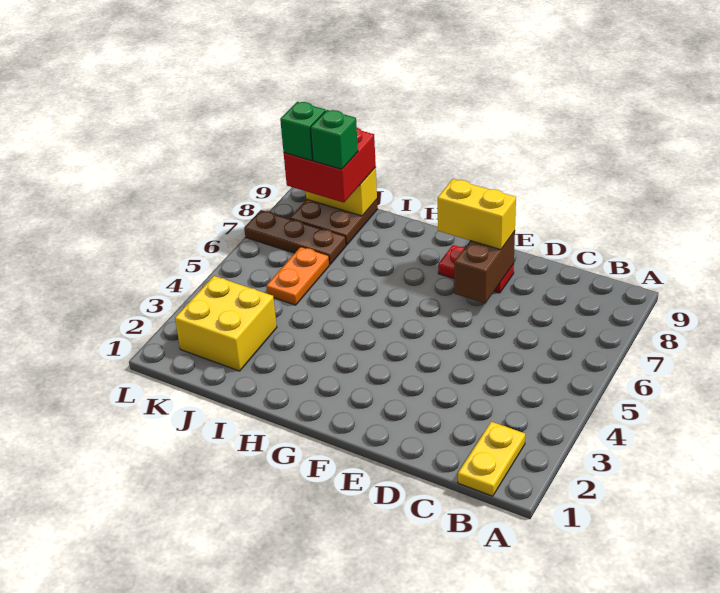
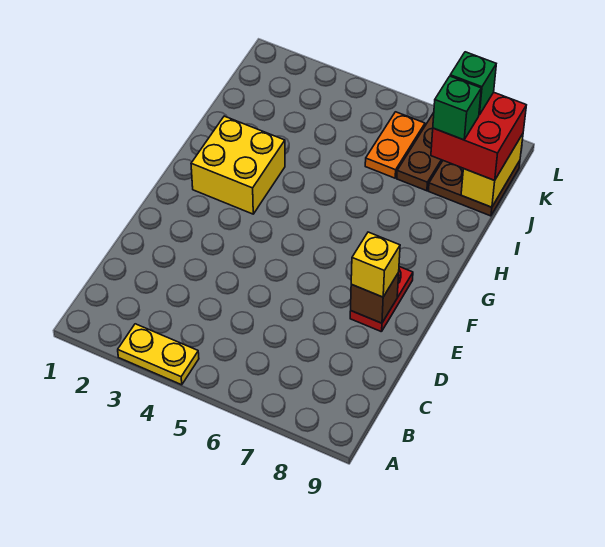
yellow 1x2 plate [458,422,525,496] -> yellow 1x2 plate moved to [118,324,199,385]
brown 1x2 brick [454,231,515,303] -> brown 1x1 brick [351,273,399,323]
yellow 1x2 brick [438,179,516,250] -> yellow 1x1 brick [351,232,400,297]
yellow 2x2 brick [175,276,277,371] -> yellow 2x2 brick moved to [191,116,285,214]
orange 1x2 plate [266,247,330,305] -> orange 1x2 plate turned to [365,112,425,178]

